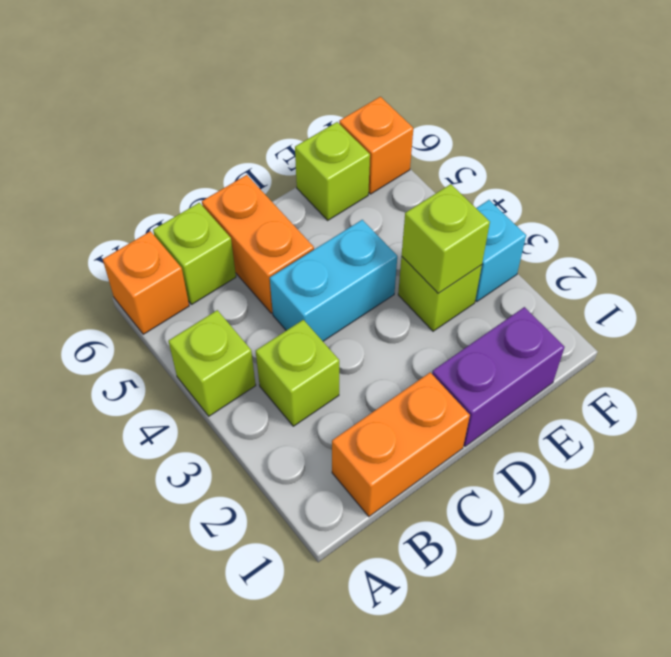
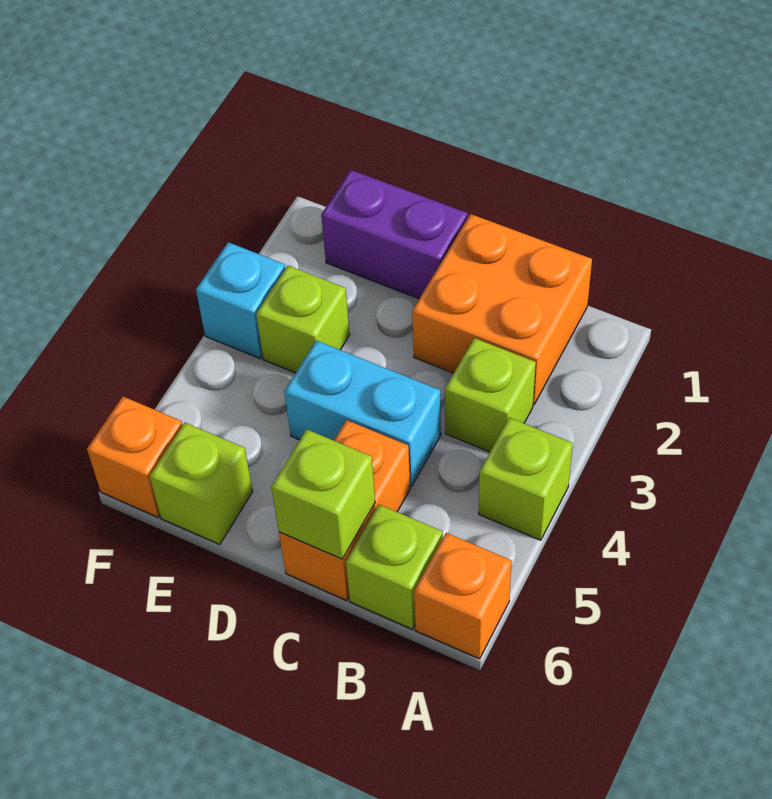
orange 1x2 brick [332,372,470,516] -> orange 2x2 brick [412,214,592,405]
lime 1x1 brick [402,184,490,293] -> lime 1x1 brick moved to [271,429,375,559]

